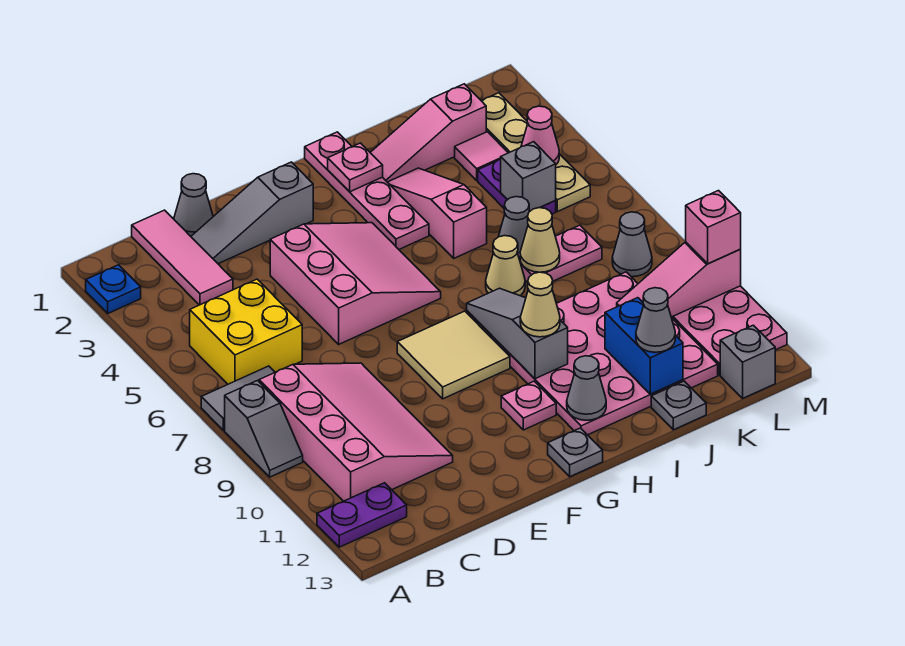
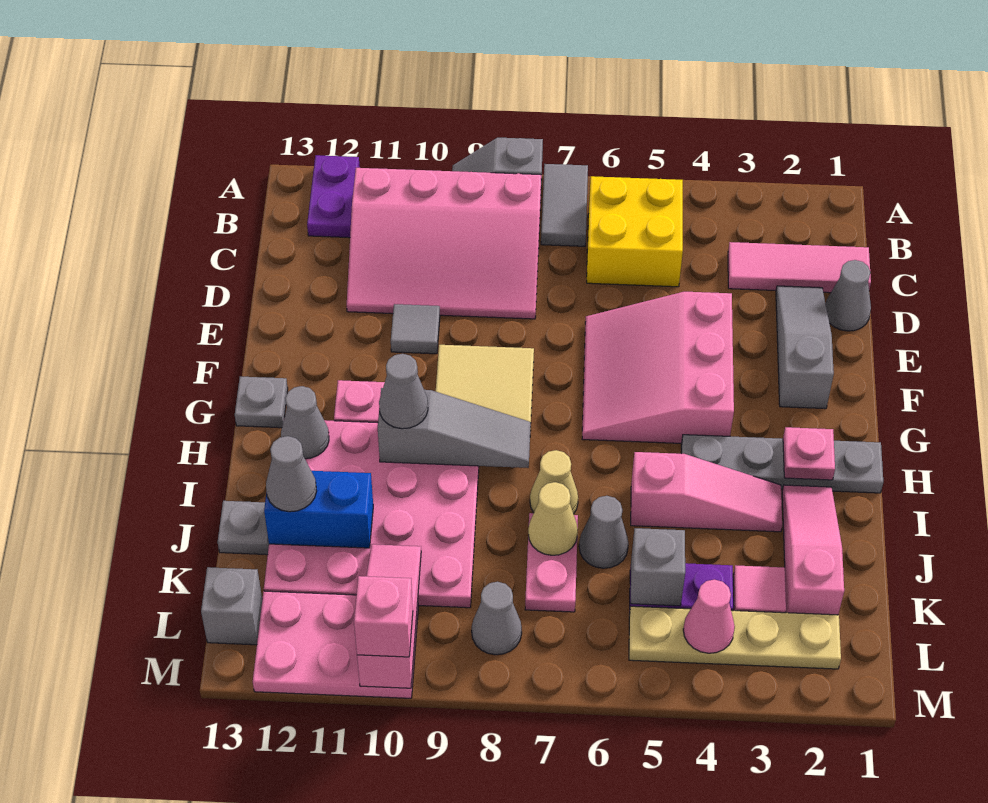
blue 1x1 plate [86,265,141,313] -> none
pink 3x3 slope [270,223,441,344] -> pink 3x3 slope turned to [582,292,734,443]
none -> grey 1x1 tile [391,304,440,354]
pink 1x4 plate [305,132,429,249] -> grey 1x4 plate [681,435,883,493]
tan 1x1 cone [520,272,560,337] -> grey 1x1 cone [379,354,428,429]

